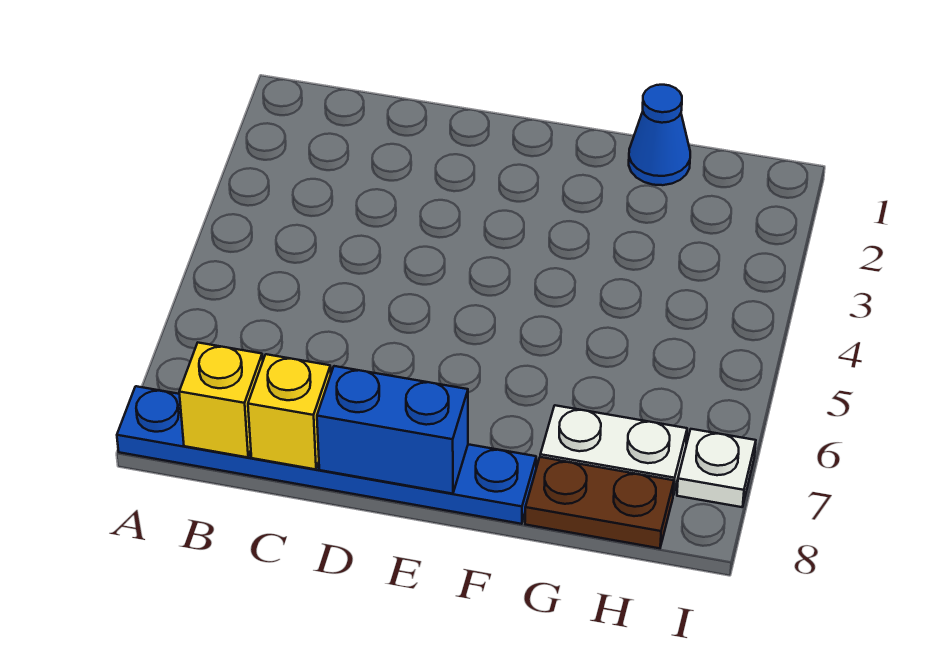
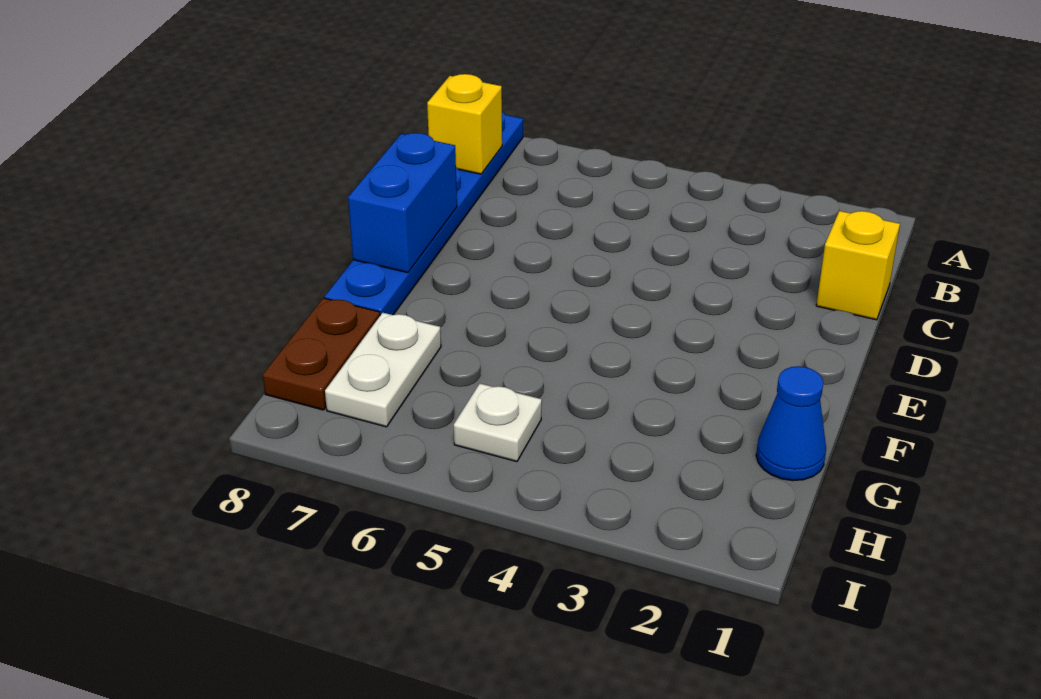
yellow 1x1 brick [248,354,331,469] -> yellow 1x1 brick moved to [816,211,900,320]
white 1x1 plate [677,429,756,507] -> white 1x1 plate moved to [454,384,542,462]

